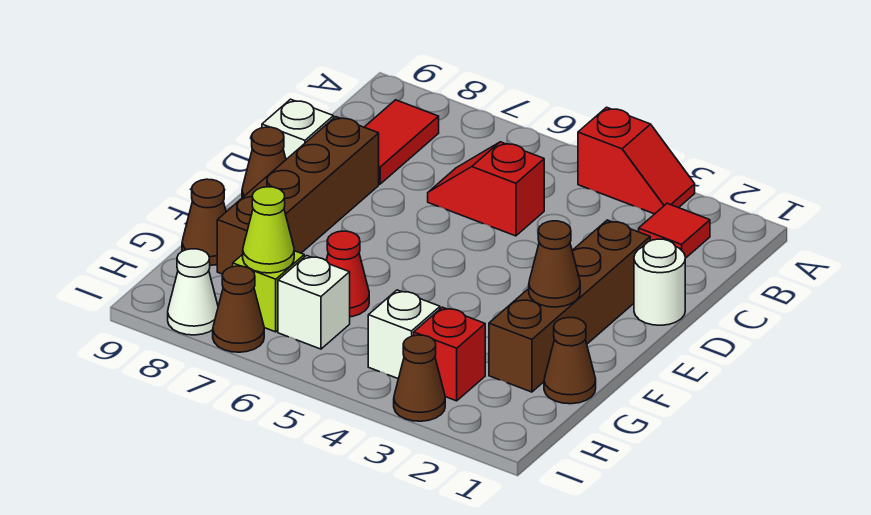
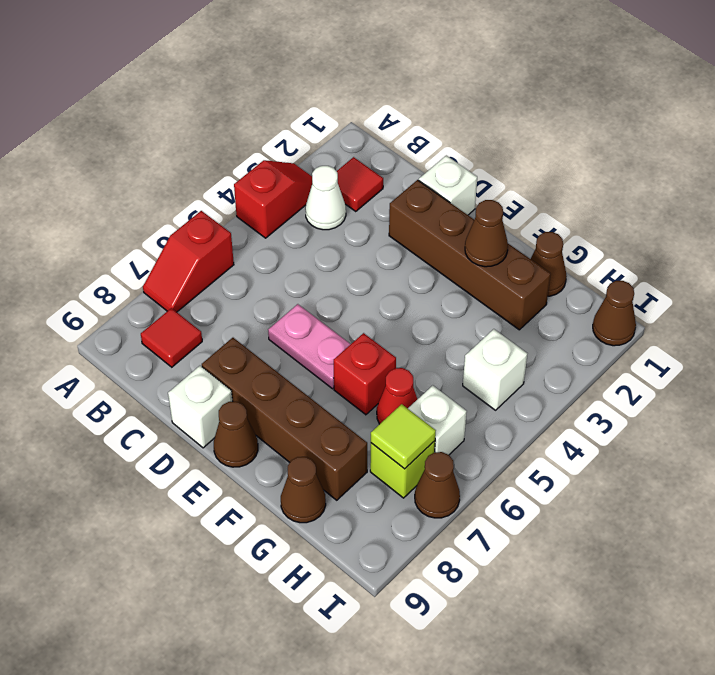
red 1x2 tile [365,100,439,184] -> red 1x1 tile [141,308,202,367]
red 1x2 slope [428,142,544,236] -> red 1x2 slope moved to [143,211,234,312]
white 1x1 round brick [634,239,685,325] -> white 1x1 brick [419,155,477,215]
none -> pink 1x2 plate [268,304,351,389]
red 1x1 brick [414,307,485,401] -> red 1x1 brick moved to [334,333,396,415]
lime 1x1 cone [243,187,294,273] -> lime 1x1 tile [371,404,436,469]
brown 1x1 cone [394,335,445,421] -> brown 1x1 cone moved to [593,281,636,346]
white 1x1 cone [168,249,218,335] -> white 1x1 cone moved to [305,166,346,230]

